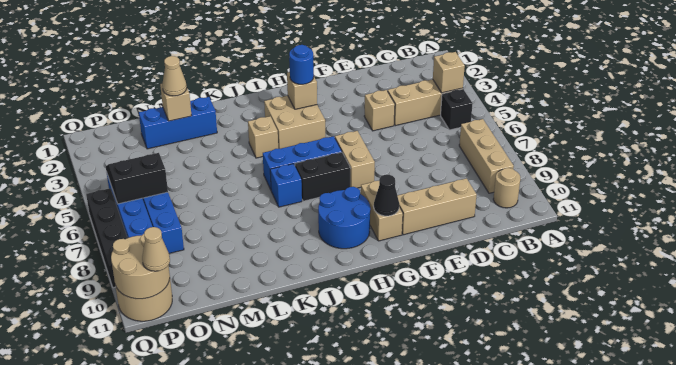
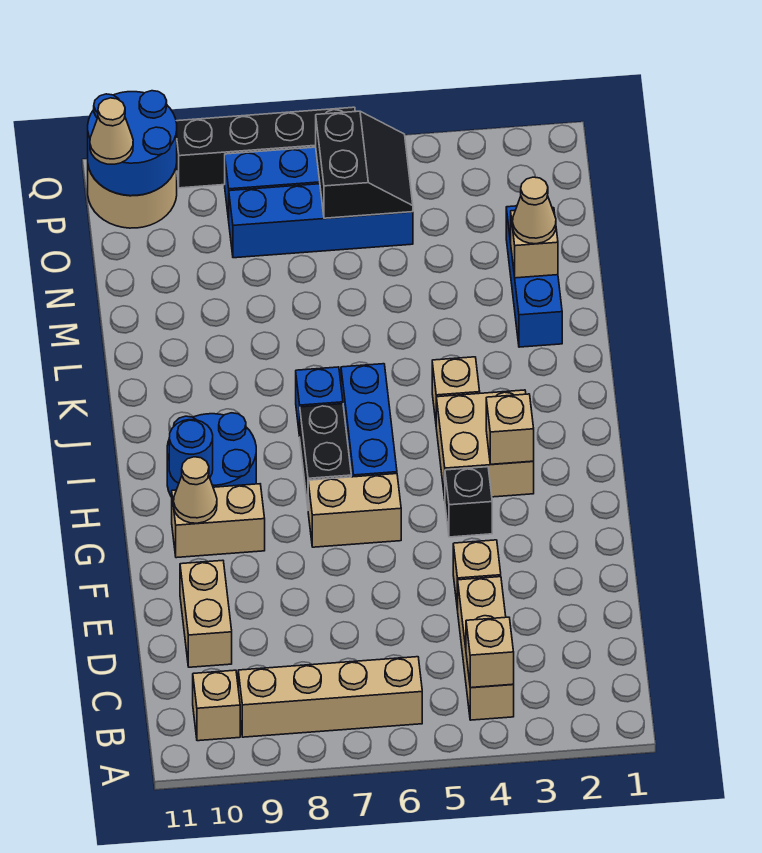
black 1x1 brick [441,89,473,130] -> black 1x1 brick moved to [445,467,492,537]
tan 1x3 brick [459,119,514,193] -> tan 1x4 brick [238,657,422,737]
tan 1x1 round brick [493,168,520,208] -> tan 1x1 brick [193,670,240,741]
tan 1x3 brick [397,178,477,235] -> tan 1x2 brick [180,560,232,667]
black 1x1 cone [374,175,399,216] -> tan 1x1 cone [174,457,217,523]
blue 1x1 round brick [289,45,314,84] -> blue 1x1 round brick moved to [169,420,213,483]
tan 2x2 round brick [111,234,170,299] -> blue 2x2 round brick [88,91,177,196]

